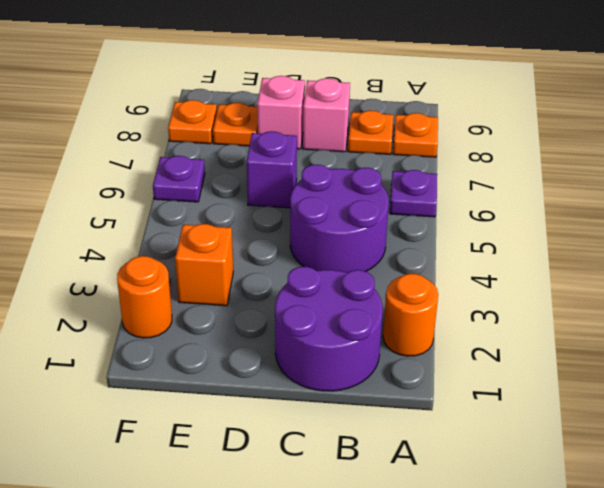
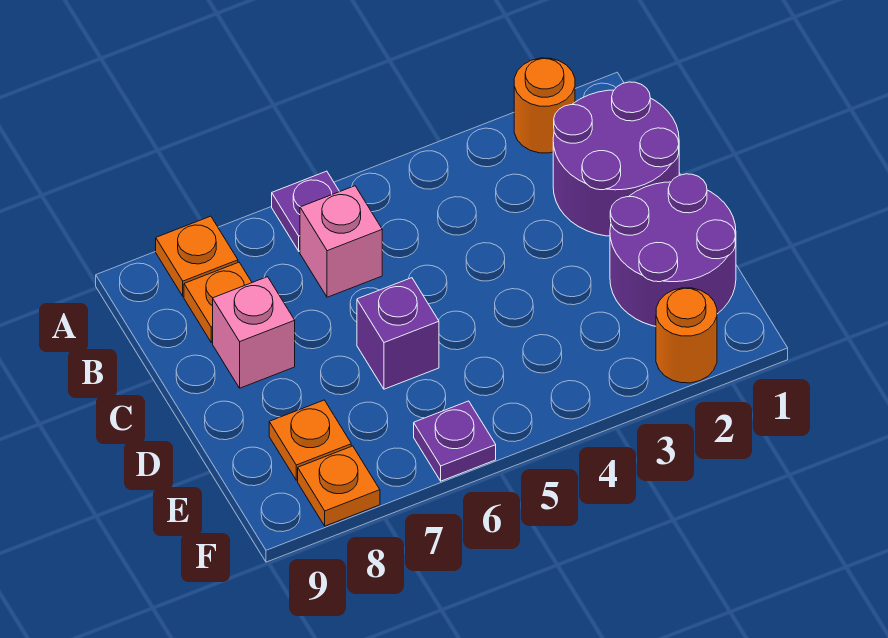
purple 2x2 round brick [290,165,389,273] -> purple 2x2 round brick moved to [610,174,736,326]
pink 1x1 brick [257,76,305,149] -> pink 1x1 brick moved to [300,186,382,297]
orange 1x1 brick [175,224,233,306] -> none

